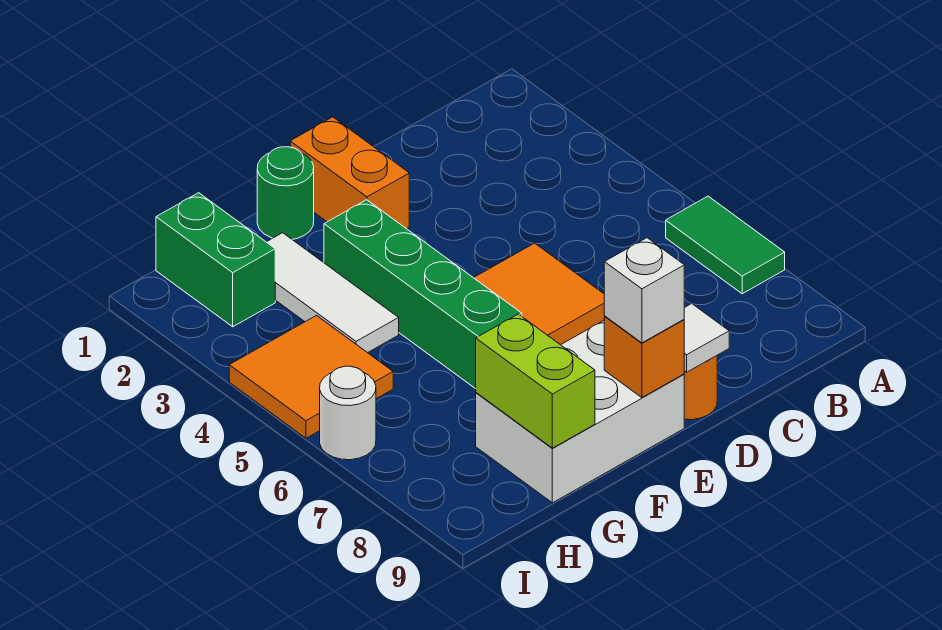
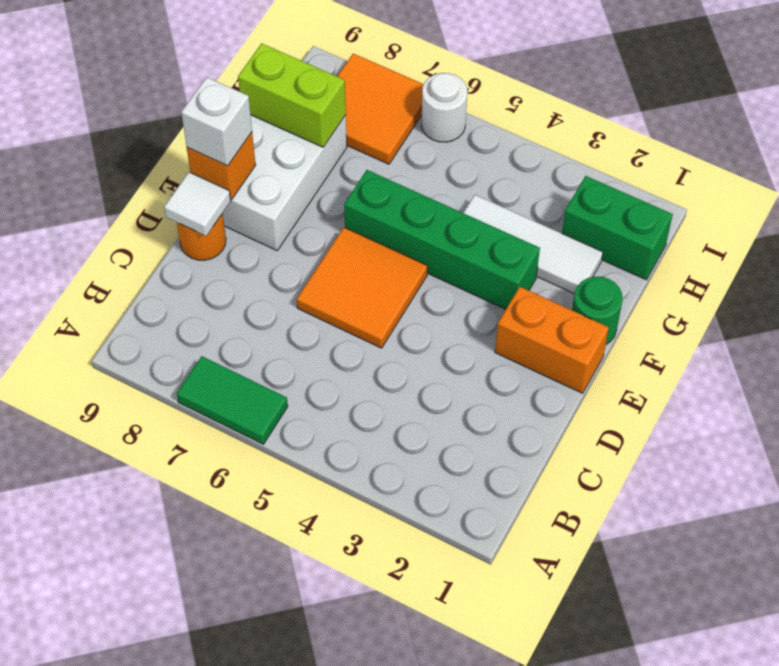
orange 2x2 tile [229,316,393,438] -> orange 2x2 tile moved to [337,54,424,164]

